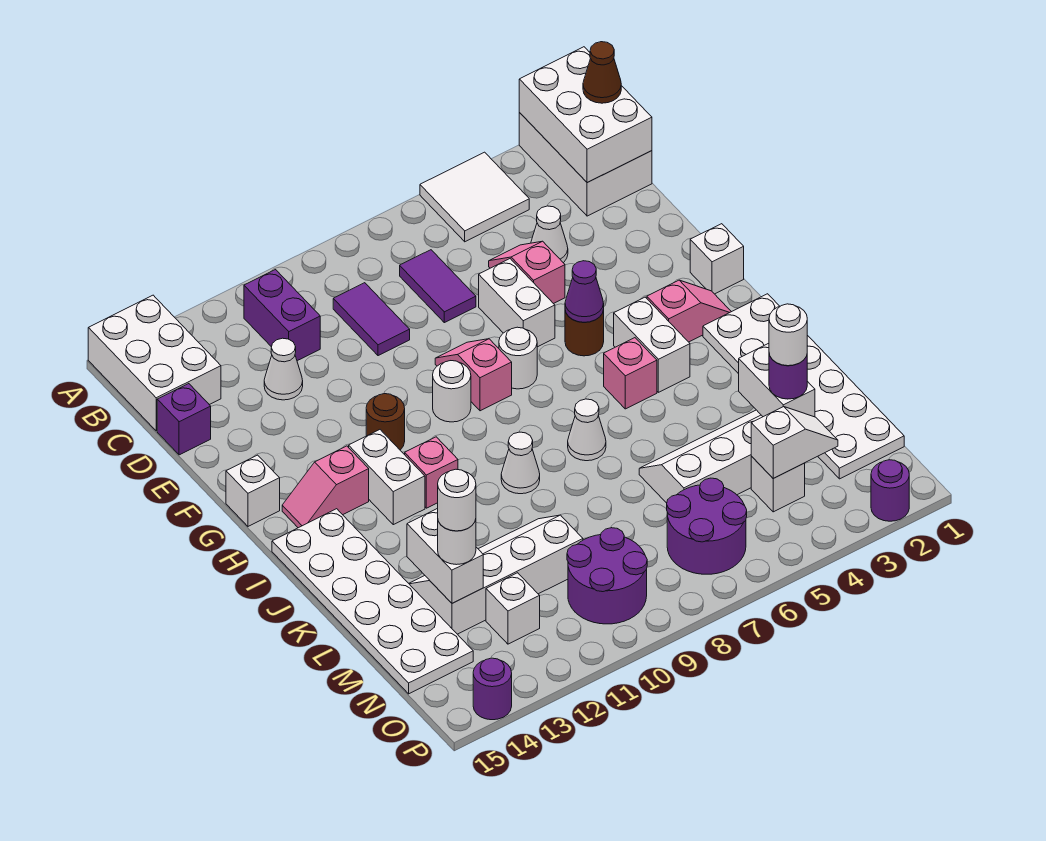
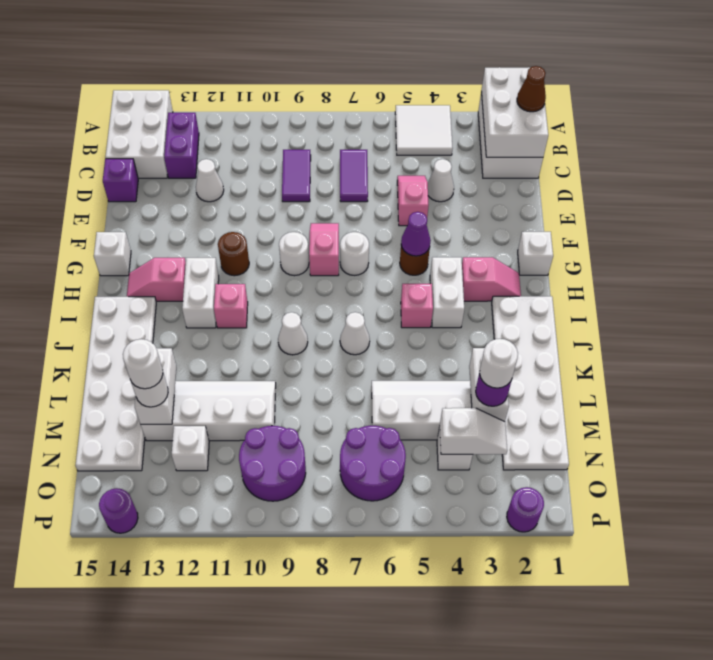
purple 1x2 brick [244,270,320,361] -> purple 1x2 brick moved to [164,113,199,178]
white 1x2 brick [479,259,555,347] -> none

